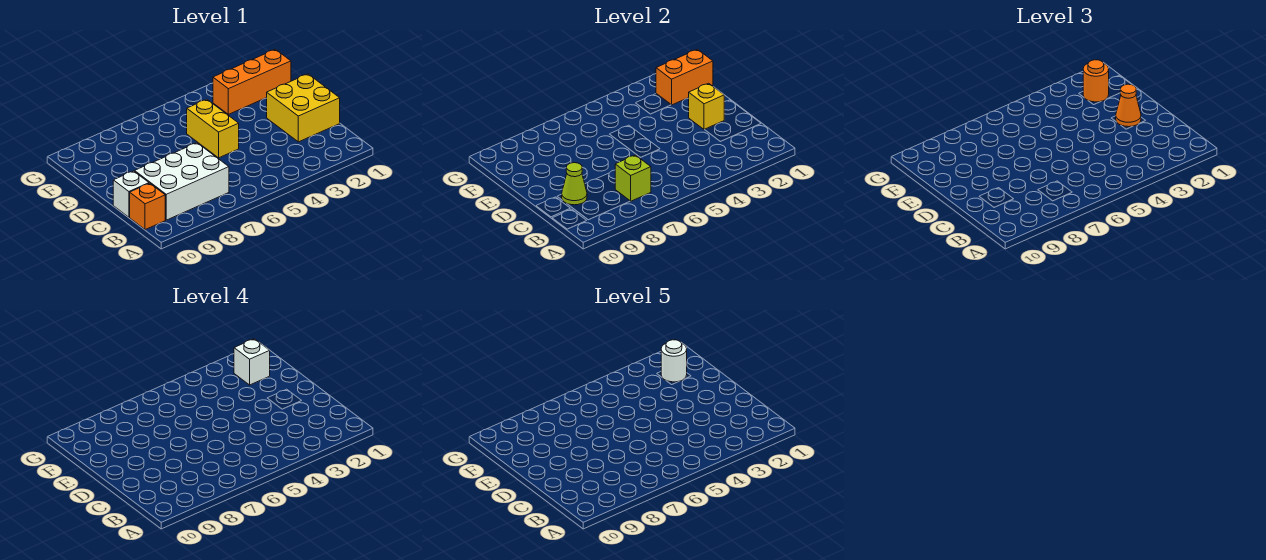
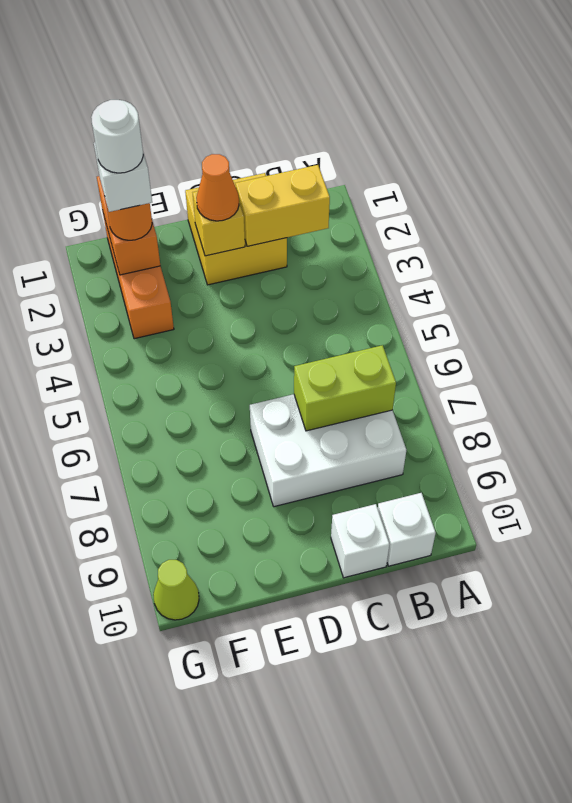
white 2x3 brick [135,143,229,220] -> white 2x3 brick turned to [250,394,407,507]
lime 1x1 brick [615,155,651,201] -> lime 1x2 brick [294,345,396,431]
orange 1x1 brick [130,183,165,230] -> white 1x1 brick [378,493,436,566]
lime 1x1 cone [562,163,587,205] -> lime 1x1 cone moved to [153,560,199,620]
yellow 1x2 brick [187,99,239,158] -> yellow 1x2 brick moved to [235,165,330,246]

